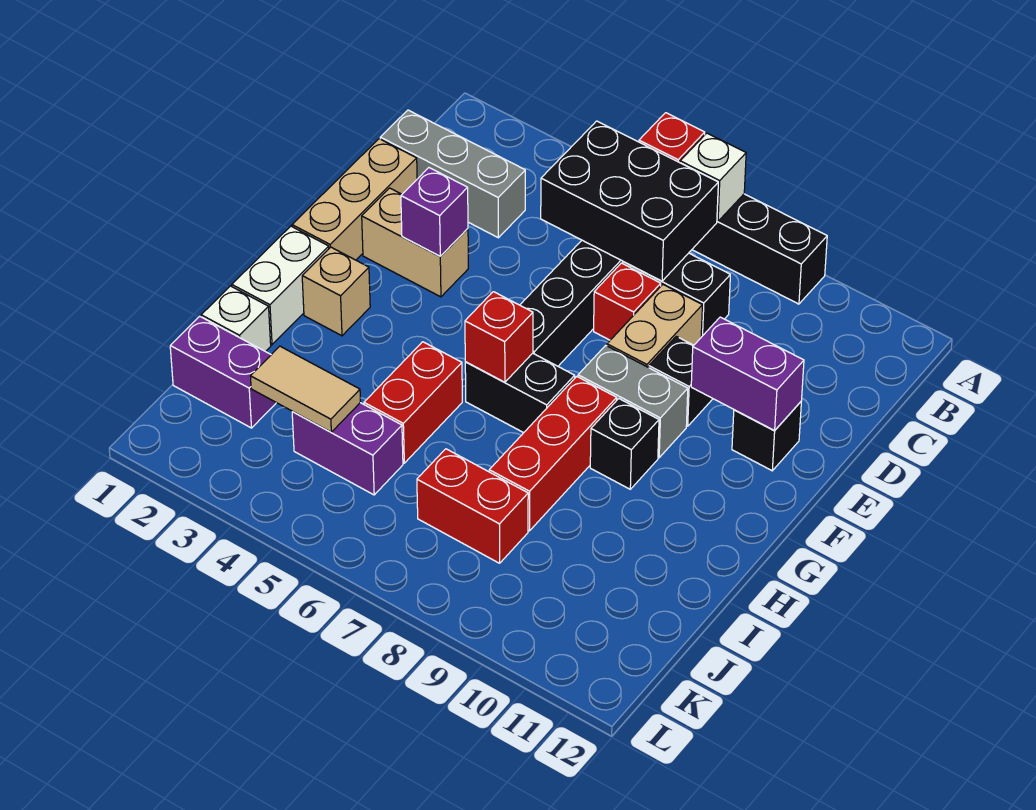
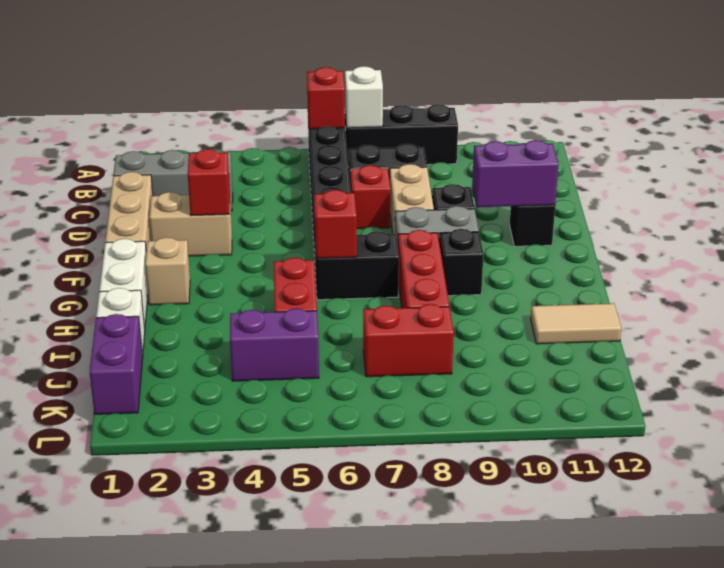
black 2x3 brick [541,121,718,281] -> none
purple 1x1 brick [401,168,468,256] -> red 1x1 brick [188,149,230,216]
purple 1x2 brick [170,316,276,428] -> purple 1x2 brick turned to [90,314,143,414]
tan 1x2 tile [250,346,360,432] -> tan 1x2 tile moved to [531,303,621,344]

